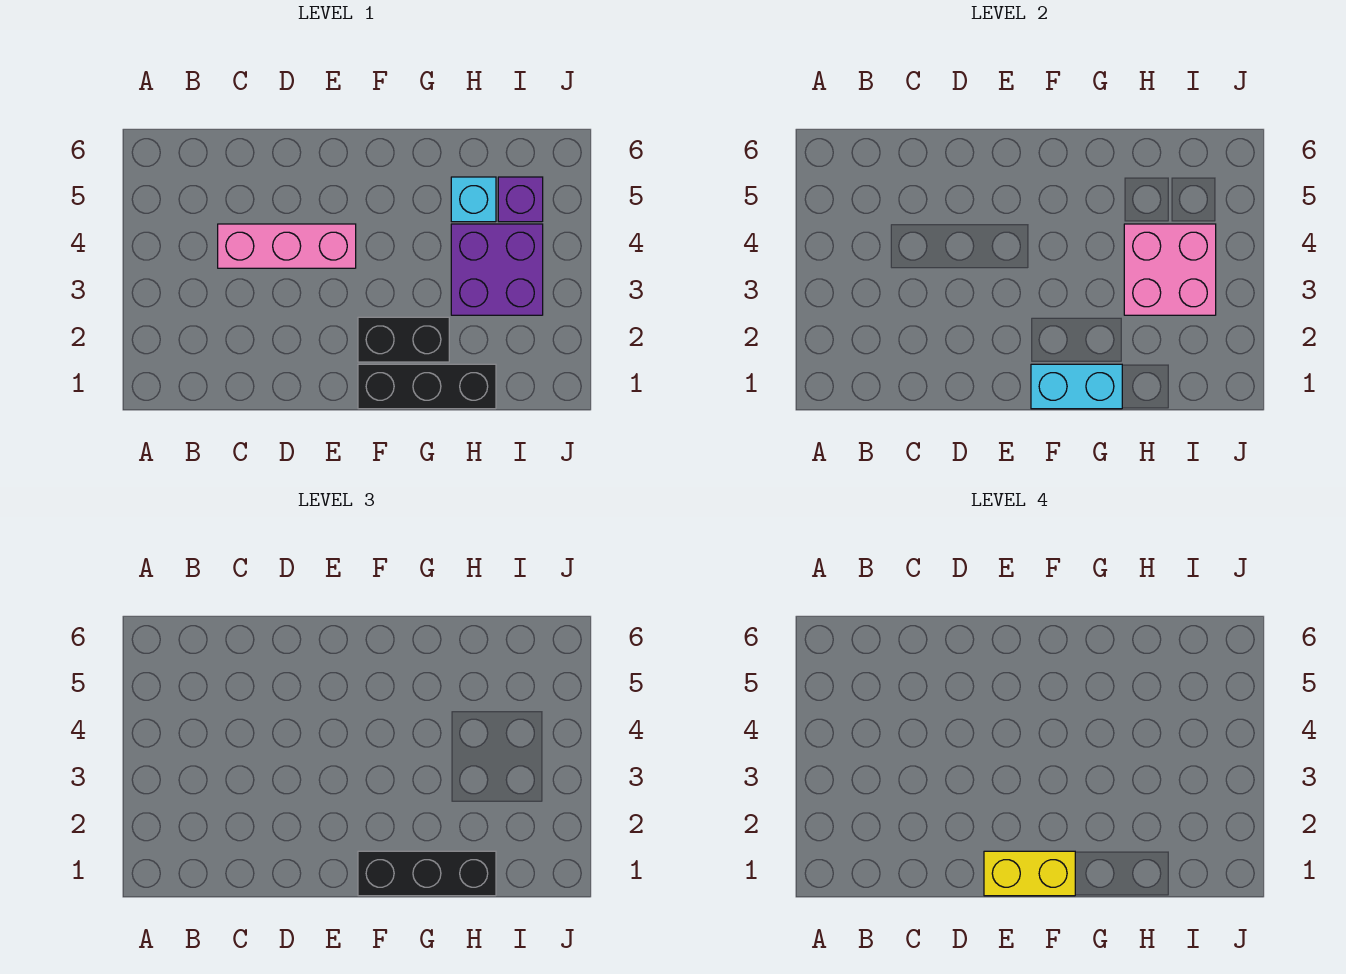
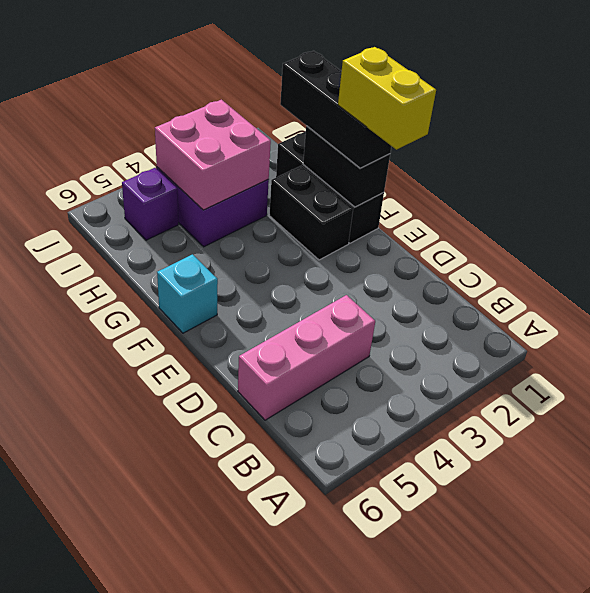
pink 1x3 brick [218,224,356,268] -> pink 1x3 brick turned to [238,295,375,420]
cyan 1x2 brick [1031,364,1122,409] -> black 1x2 brick [303,126,390,207]
cyan 1x1 brick [451,177,496,222] -> cyan 1x1 brick moved to [157,254,218,333]

